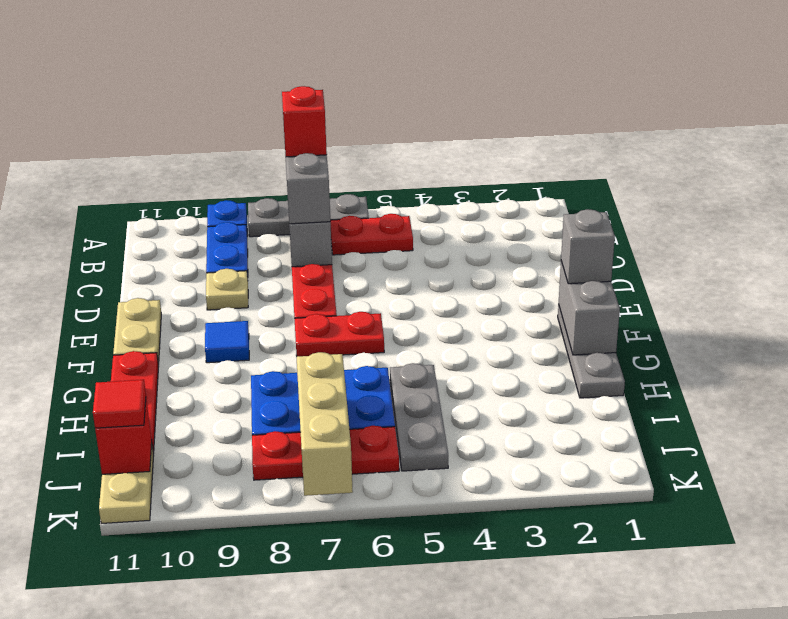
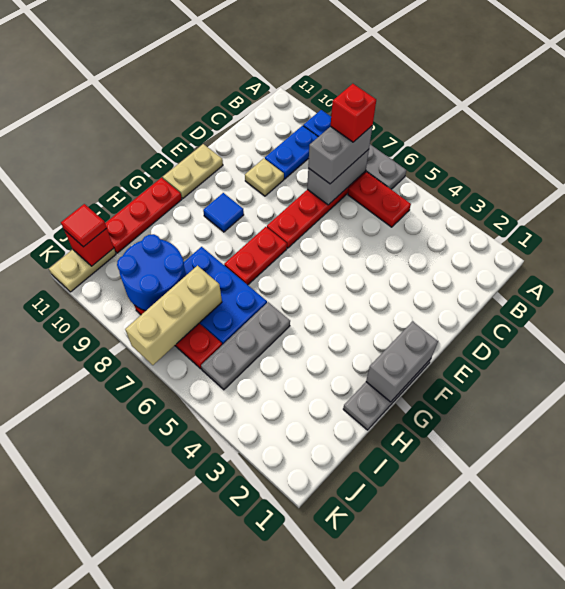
grey 1x1 brick [561,209,615,284] -> none
red 1x2 plate [295,312,384,356] -> red 1x2 plate turned to [224,227,287,285]
none -> blue 2x2 round brick [117,234,186,311]

